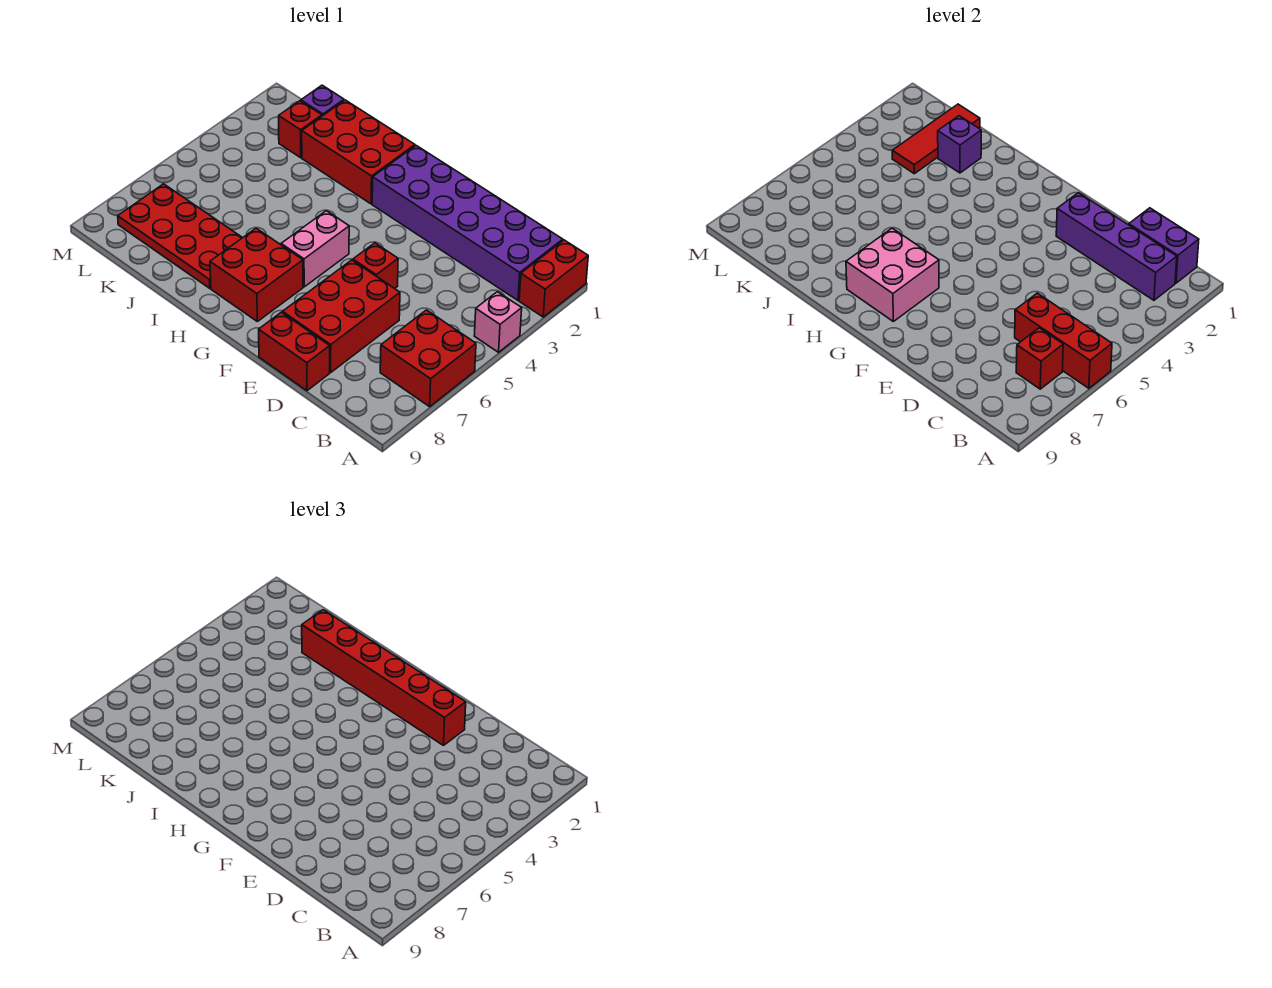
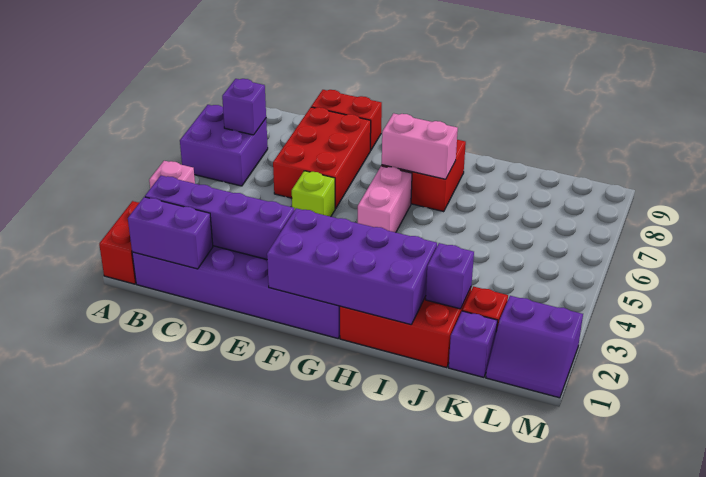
red 2x2 brick [380,310,476,407] -> purple 2x2 brick [180,105,268,186]
red 1x3 brick [1015,293,1112,388] -> none
red 1x1 brick [1016,328,1063,389] -> purple 1x1 brick [222,79,266,135]
red 1x6 brick [302,610,466,745] -> none
red 1x1 brick [353,243,398,289] -> lime 1x1 brick [292,171,335,217]
none -> purple 2x4 brick [267,208,437,325]
pink 2x2 brick [846,228,939,321] -> pink 1x2 brick [382,113,458,179]
red 2x4 plate [118,184,242,288] -> none
red 1x3 tile [892,104,980,174] -> none
none -> purple 2x2 slope [486,296,583,398]

